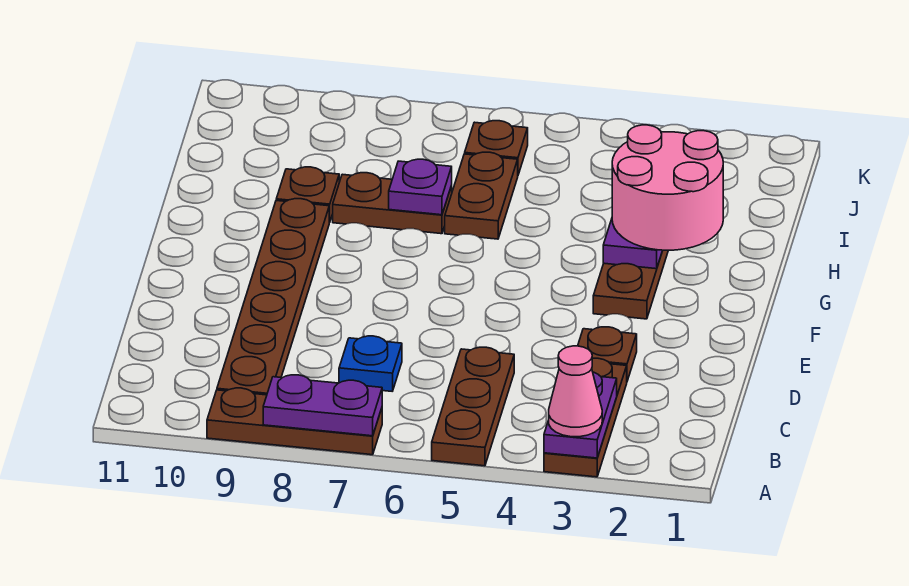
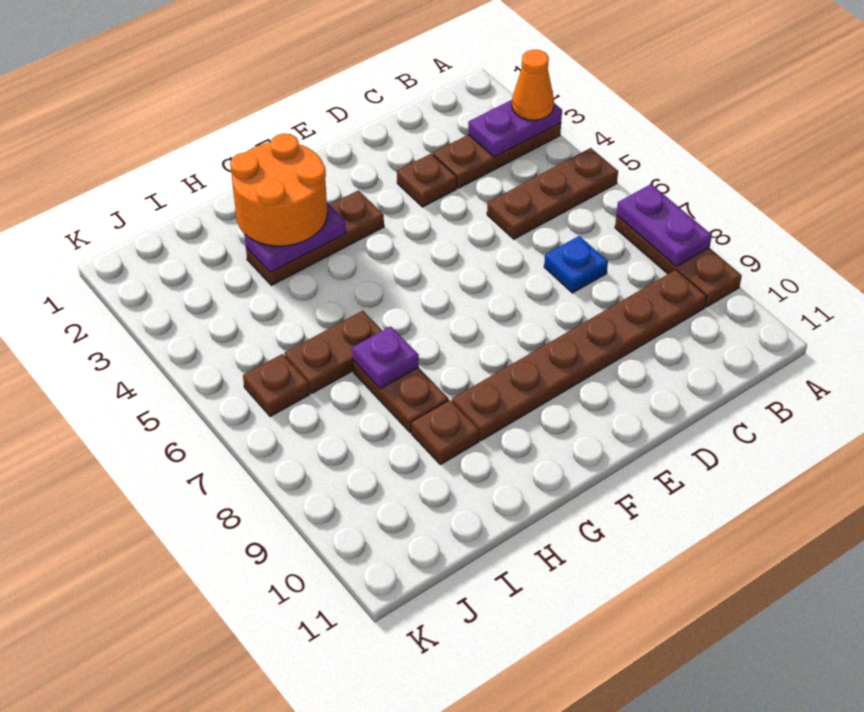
pink 1x1 cone [549,346,602,437] -> orange 1x1 cone [512,50,554,120]
pink 2x2 round brick [612,125,723,250] -> orange 2x2 round brick [230,134,327,246]

